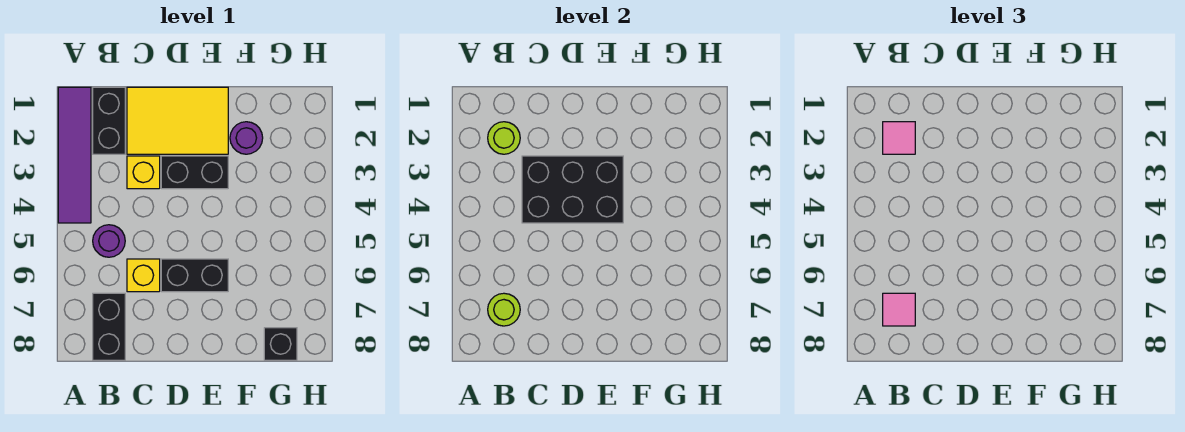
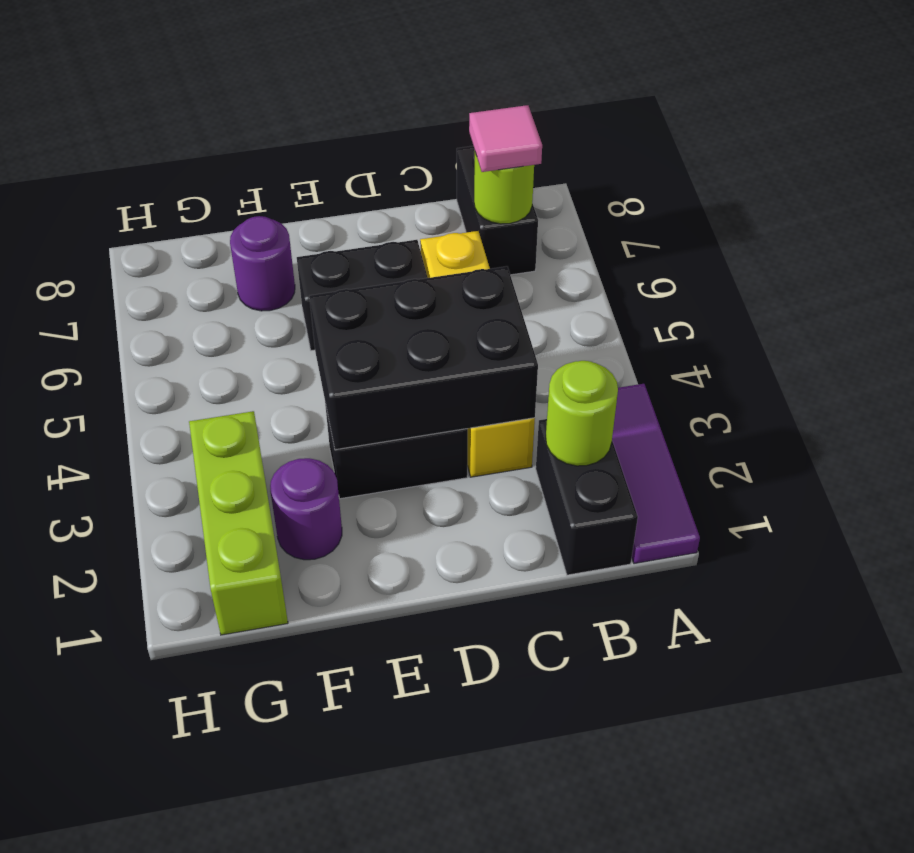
purple 1x4 tile [58,87,91,223] -> purple 1x3 tile [612,384,700,564]
pink 1x1 tile [883,122,915,154] -> none
purple 1x1 round brick [93,225,125,257] -> purple 1x1 round brick moved to [230,216,295,311]
yellow 2x3 tile [127,87,228,154] -> none
none -> lime 1x3 brick [189,411,288,635]
black 1x1 brick [264,328,297,360] -> none

